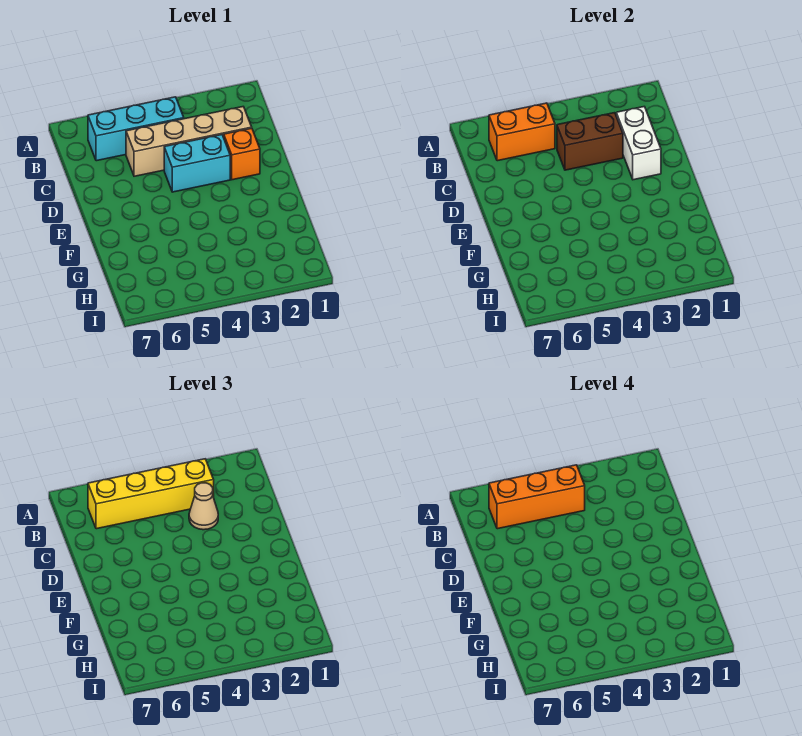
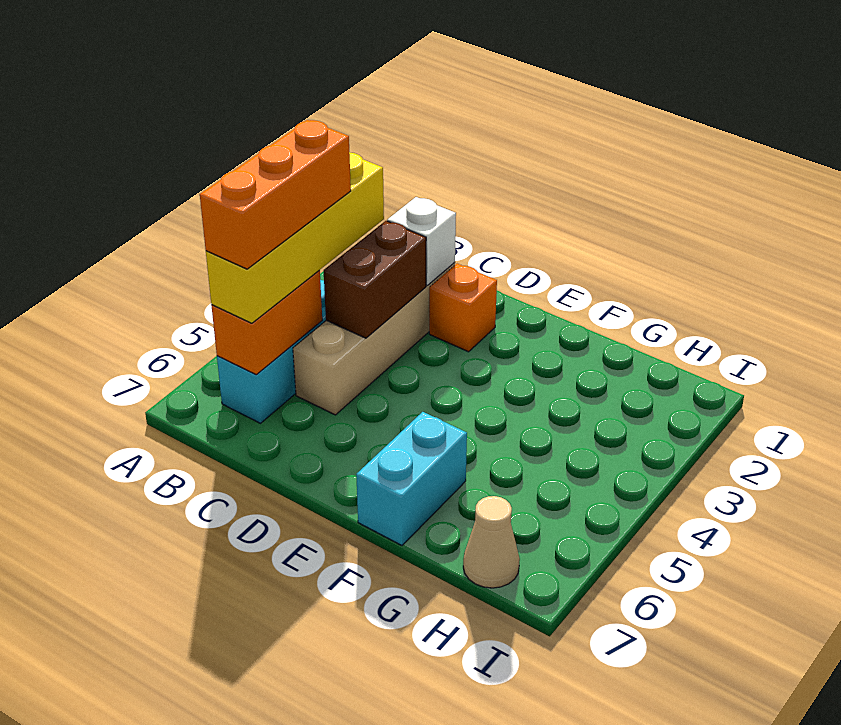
white 1x2 brick [616,107,661,180] -> white 1x1 brick [387,197,456,285]
tan 1x1 cone [189,483,218,530] -> tan 1x1 cone moved to [463,496,520,588]
cyan 1x2 brick [164,135,230,192] -> cyan 1x2 brick moved to [356,412,467,545]

